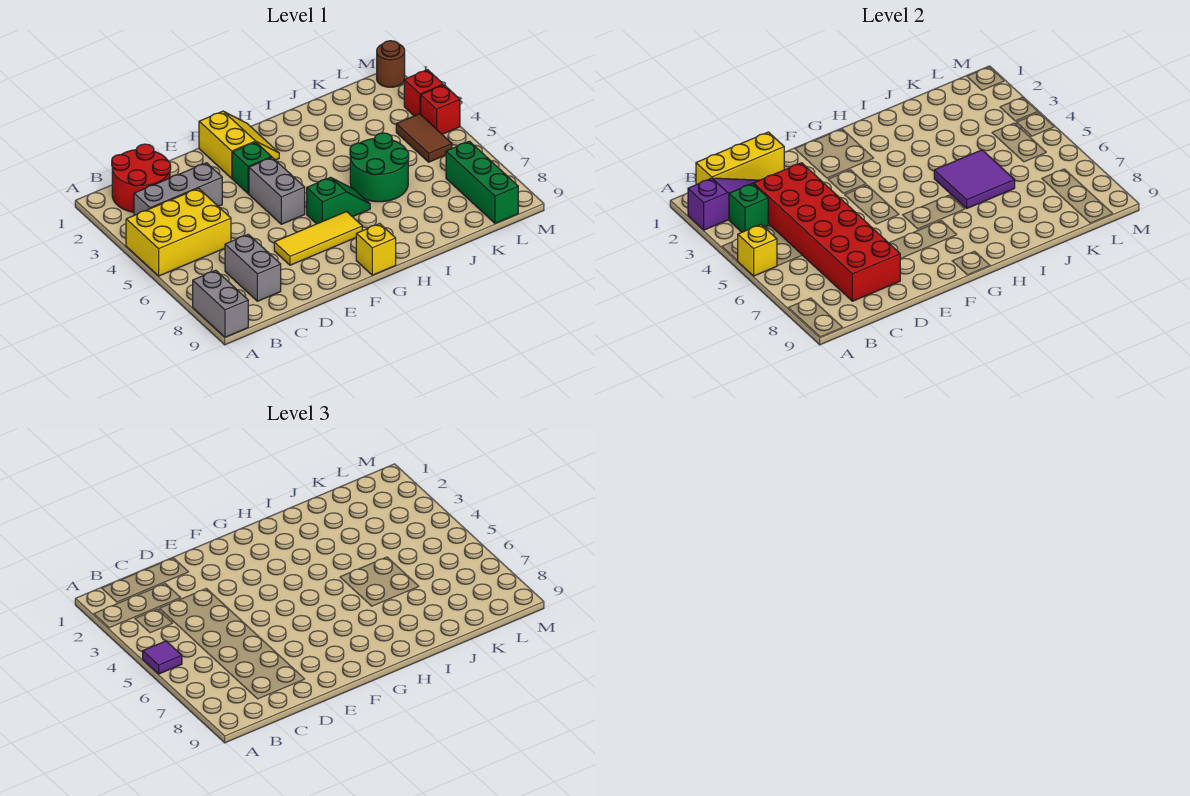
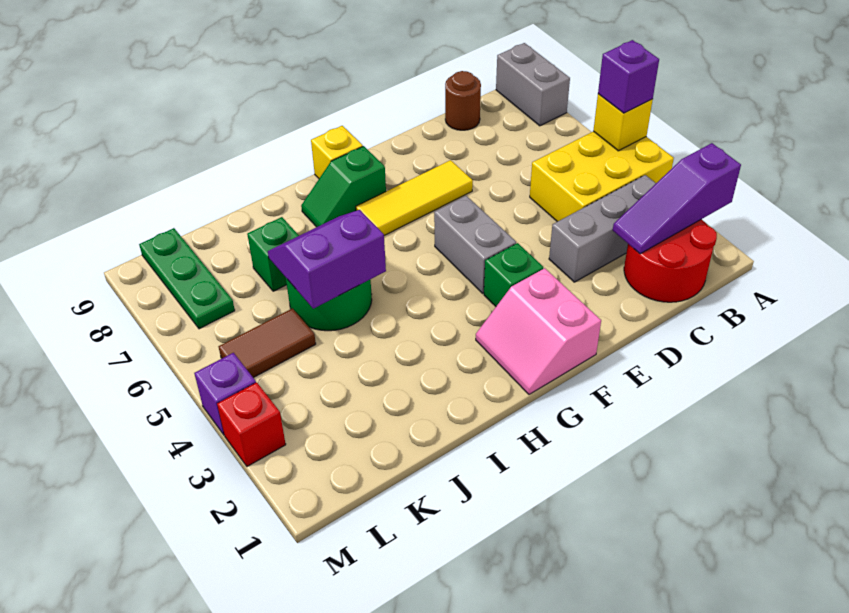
purple 1x1 tile [143,641,182,674] -> purple 1x1 brick [598,40,659,113]
yellow 1x3 brick [696,132,784,185] -> none
green 1x1 brick [729,183,768,232] -> green 1x1 brick moved to [247,217,299,291]
red 2x6 brick [754,163,900,301] -> none
grey 1x2 brick [225,234,281,301] -> none
yellow 2x2 slope [199,111,279,178] -> pink 2x2 slope [476,268,601,394]
green 1x2 slope [307,177,370,224] -> green 1x2 slope moved to [301,146,386,227]
purple 2x2 tile [934,150,1015,208] -> purple 2x2 slope [268,210,386,309]
brown 1x2 tile [396,114,452,162] -> brown 1x2 tile turned to [218,308,316,378]
green 1x3 brick [446,141,518,223] -> green 1x3 plate [139,228,235,329]
brown 1x1 round brick [377,41,405,87] -> brown 1x1 round brick moved to [445,71,481,130]
red 1x1 brick [421,85,460,134] -> purple 1x1 brick [194,353,256,435]

